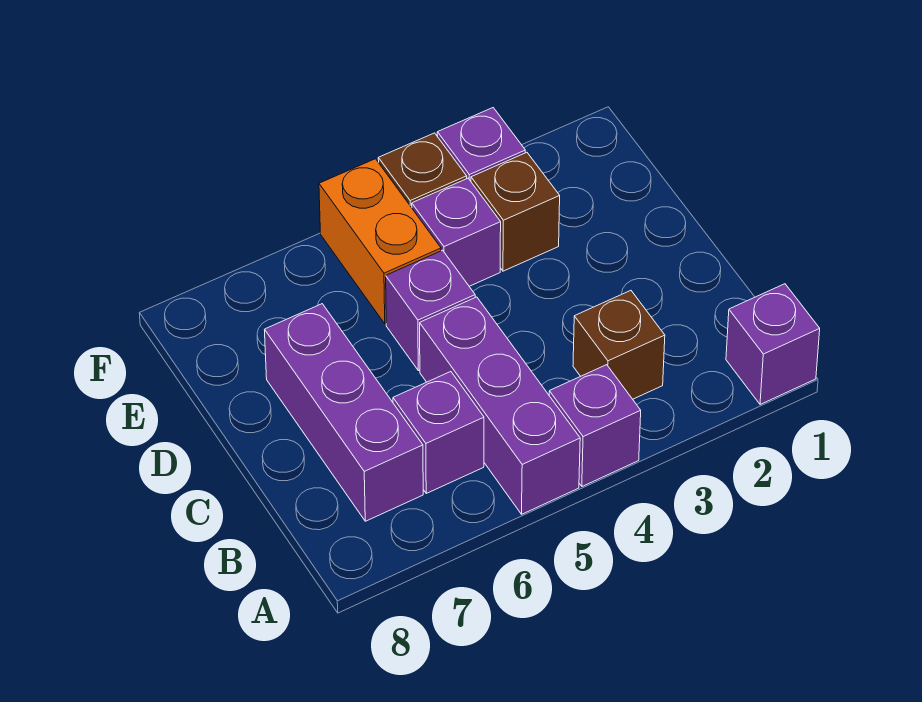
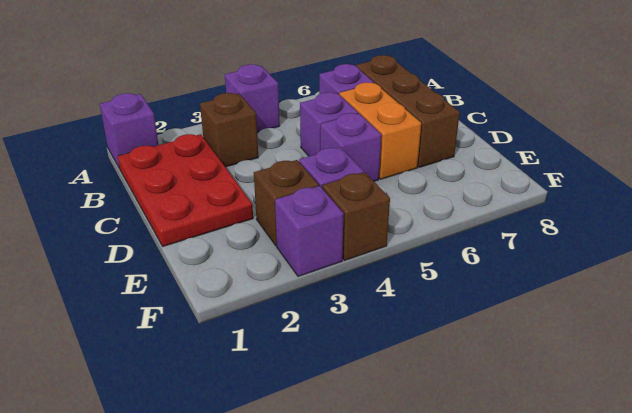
purple 1x3 brick [420,297,580,514] -> purple 1x1 brick [300,92,358,156]
none -> red 2x3 plate [118,134,253,246]
purple 1x3 brick [265,304,423,521] -> brown 1x3 brick [356,55,460,167]
orange 1x2 brick [319,159,441,324] -> orange 1x2 brick moved to [339,82,421,179]

